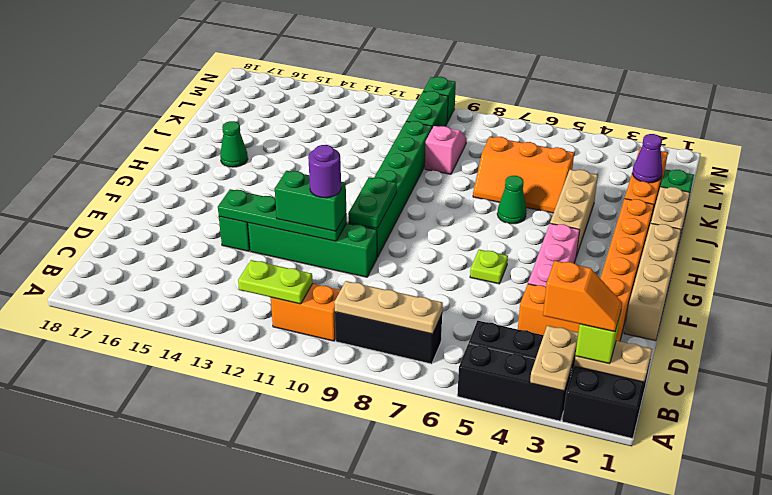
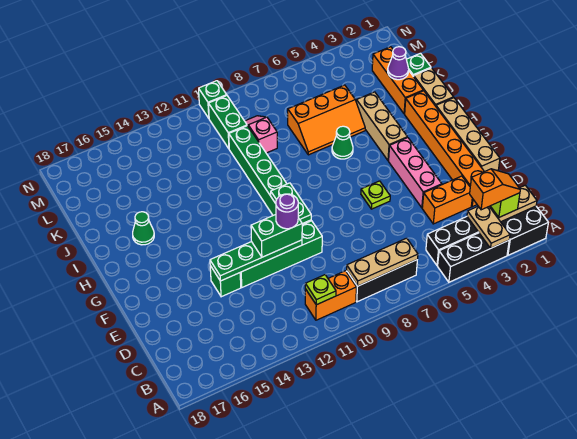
lime 1x2 plate [238,260,313,304] -> lime 1x1 plate [305,275,336,305]

